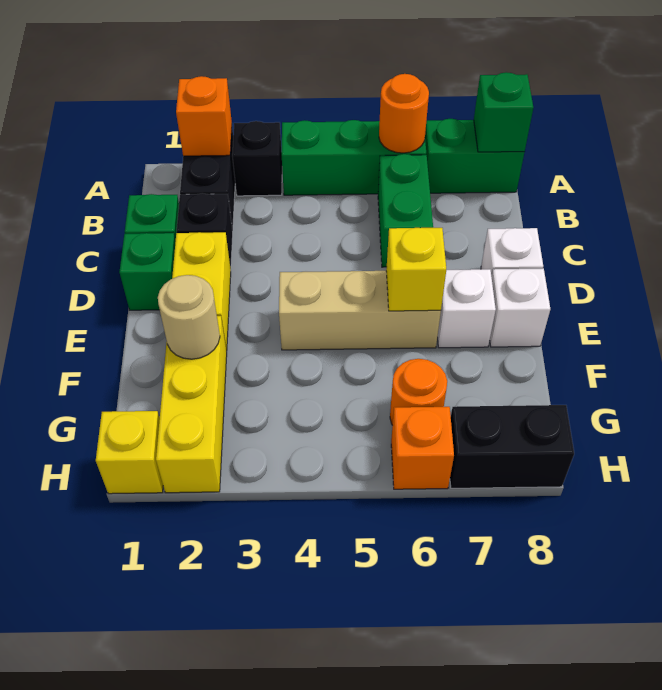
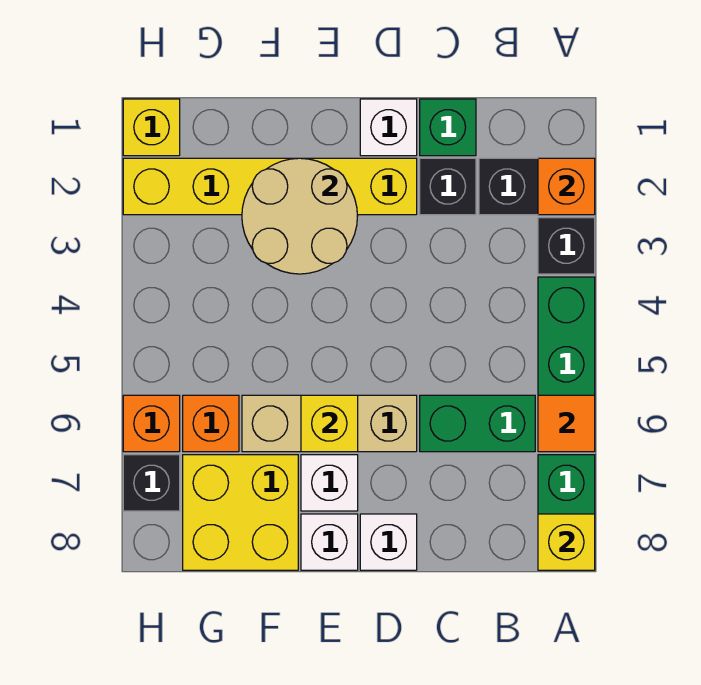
orange 1x1 round brick [379,74,429,153] -> orange 1x1 tile [538,395,595,452]
green 1x1 brick [474,72,533,152] -> yellow 1x1 brick [538,514,595,570]
green 1x1 brick [120,233,175,310] -> white 1x1 brick [360,99,417,156]
tan 1x3 brick [279,271,441,350] -> tan 1x3 brick turned to [242,395,417,452]
tan 1x1 round brick [158,275,220,359] -> tan 2x2 round brick [242,158,357,274]
none -> yellow 2x2 brick [183,455,298,570]
orange 1x1 round brick [390,359,447,425] -> orange 1x1 brick [183,395,239,452]
black 1x2 brick [450,405,574,488] -> black 1x1 brick [123,455,180,511]

